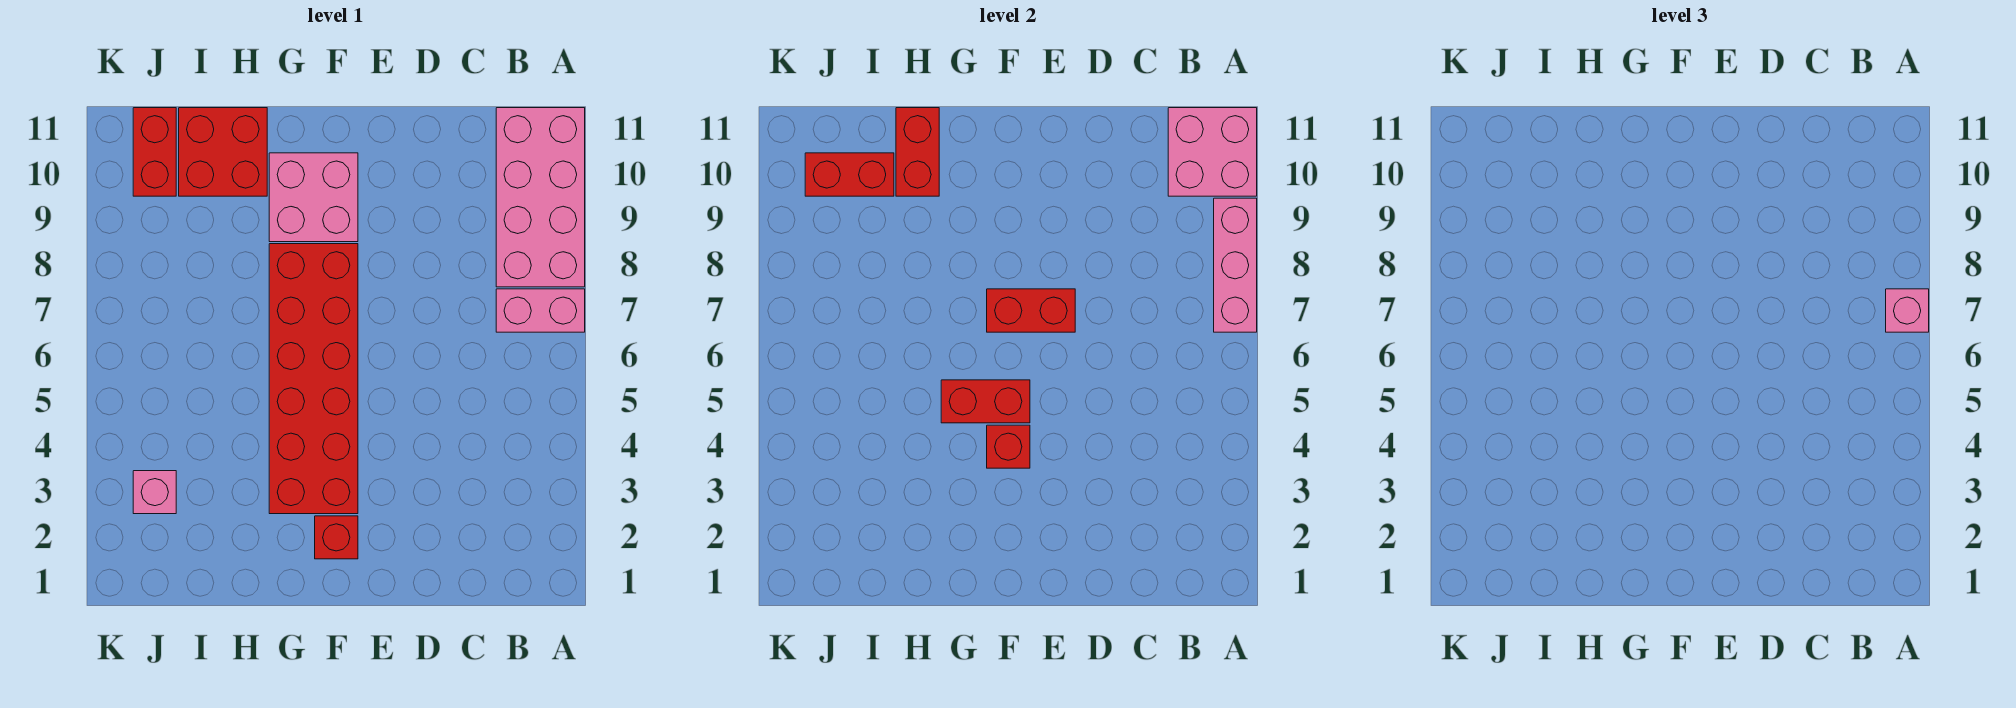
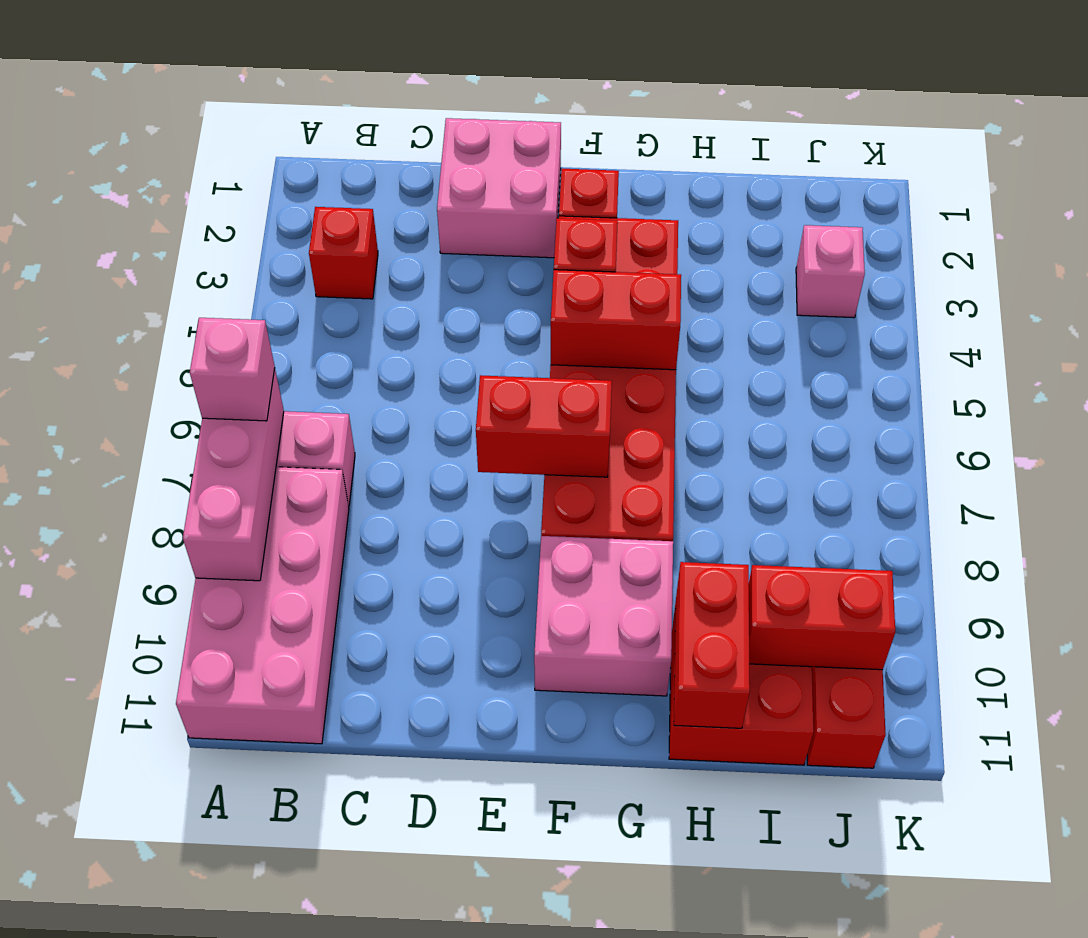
pink 2x2 brick [1168,108,1257,196] -> pink 2x2 brick moved to [437,118,561,258]
none -> red 1x1 brick [309,207,378,299]

